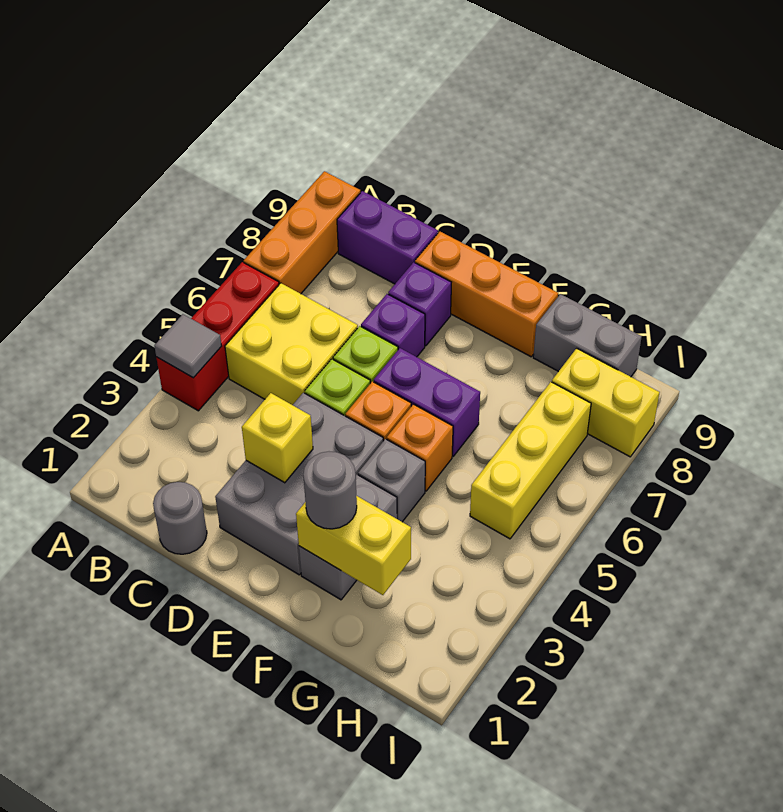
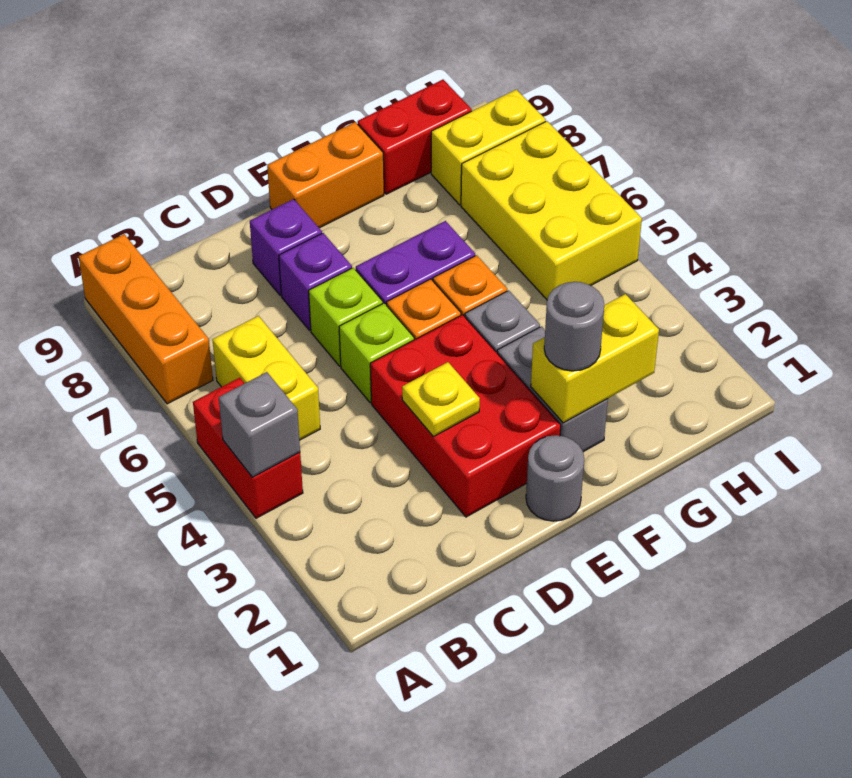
red 1x3 brick [156,262,279,411] -> red 1x2 brick [193,378,303,518]
grey 1x1 tile [154,314,222,378] -> grey 1x1 brick [219,372,300,477]
yellow 2x2 brick [225,283,358,405] -> yellow 1x2 brick [212,316,320,440]
purple 1x2 brick [337,191,438,284] -> none
grey 1x1 round brick [153,482,207,554] -> grey 1x1 round brick moved to [526,435,584,521]
grey 2x3 brick [215,393,383,575] -> red 2x3 brick [370,315,561,517]
yellow 1x1 brick [242,393,313,483] -> yellow 1x1 plate [402,362,480,437]
orange 1x3 brick [415,232,558,357] -> orange 1x2 brick [267,122,384,228]
grey 1x2 brick [533,294,642,377] -> red 1x2 brick [358,80,472,194]
yellow 1x3 brick [470,382,591,539] -> yellow 2x3 brick [461,121,642,300]

